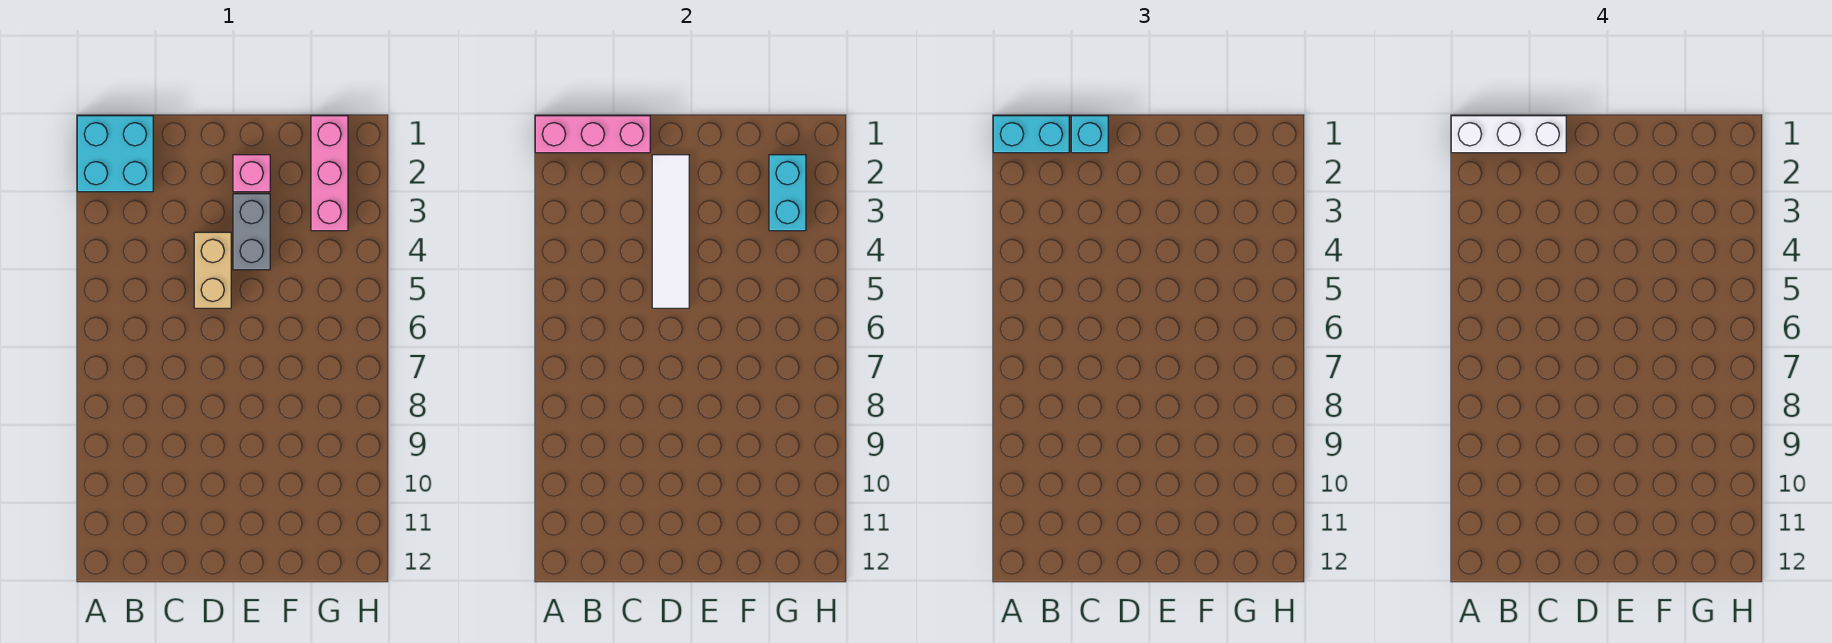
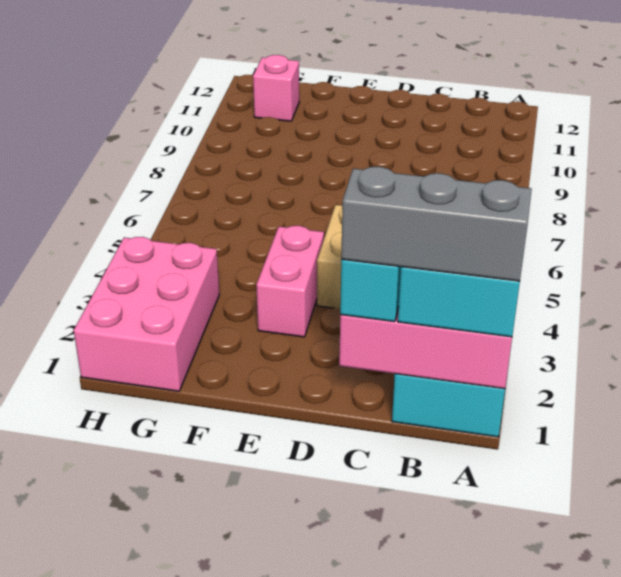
white 1x3 brick [1451,116,1566,153] -> grey 1x3 brick [341,167,532,281]
white 1x4 tile [652,155,689,308] -> none
pink 1x1 brick [233,155,270,192] -> pink 1x1 brick moved to [253,55,299,121]
grey 1x2 brick [233,194,270,270] -> pink 1x2 brick [256,226,324,337]
pink 1x3 brick [311,116,348,231] -> pink 2x3 brick [74,237,219,391]
cyan 1x2 brick [769,155,806,231] -> none

